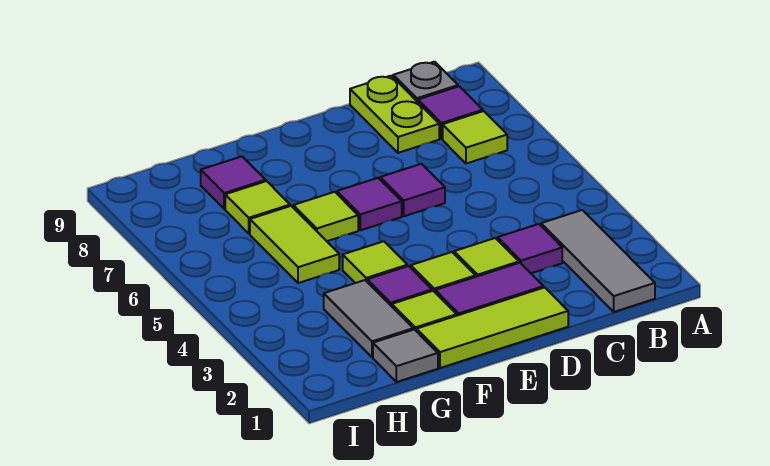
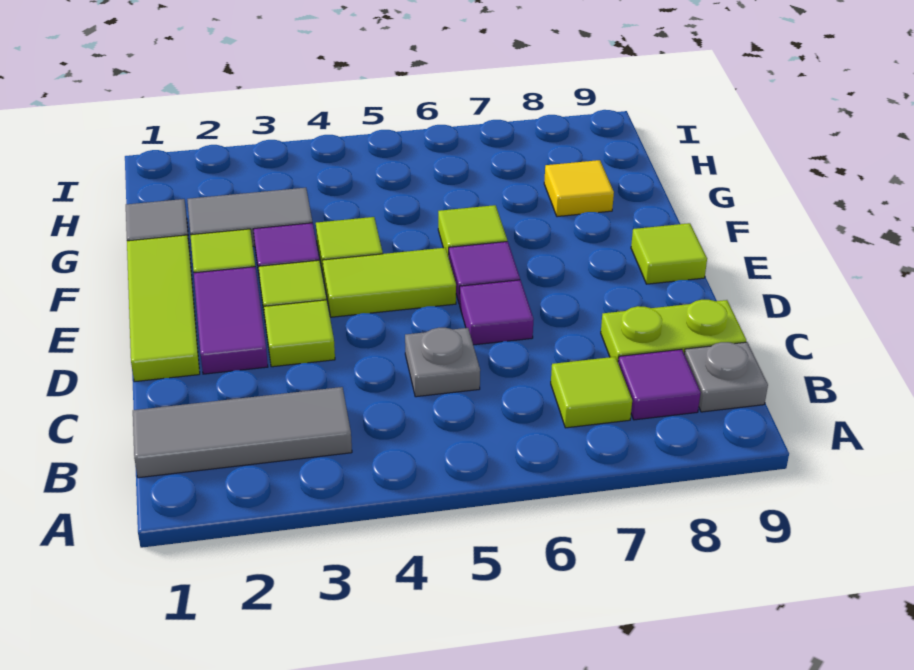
purple 1x1 tile [498,224,562,273] -> none
none -> grey 1x1 plate [405,328,480,397]
lime 1x2 tile [250,206,339,283] -> lime 1x2 tile moved to [323,248,456,317]
lime 1x1 tile [225,181,290,234] -> lime 1x1 tile moved to [631,223,707,284]
purple 1x1 tile [201,156,266,209] -> yellow 1x1 tile [544,160,614,217]

